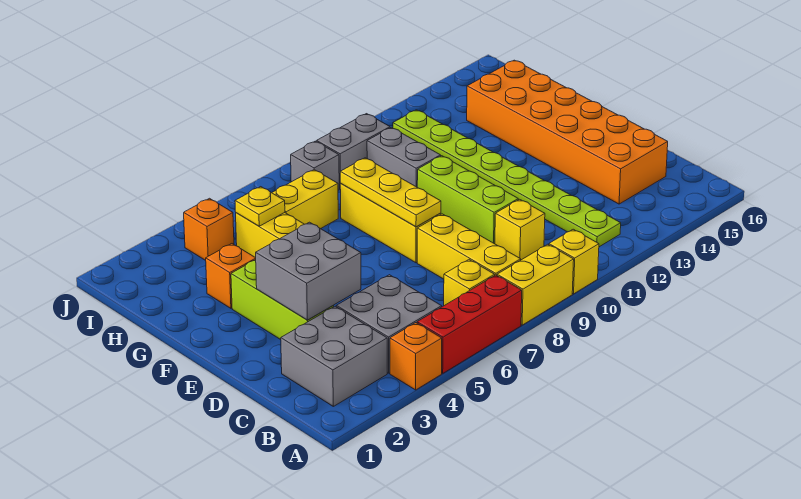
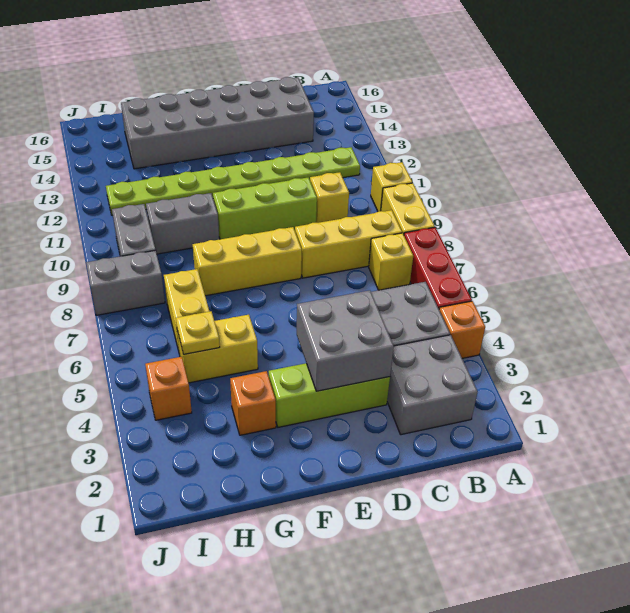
orange 2x6 brick [467,60,668,204] -> grey 2x6 brick [121,77,314,169]
yellow 1x3 plate [340,158,441,227] -> none
grey 1x1 brick [291,141,339,190] -> grey 1x2 brick [86,250,165,315]

